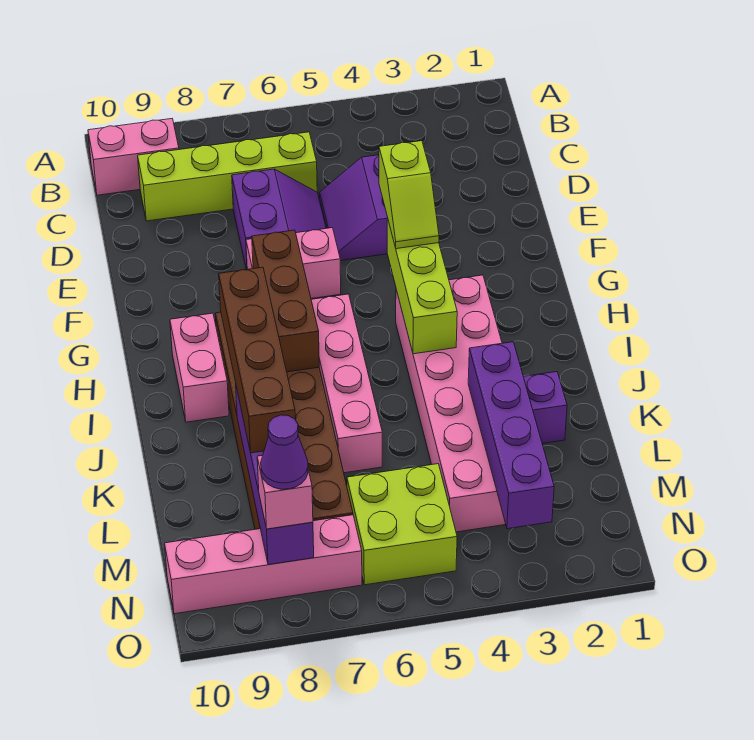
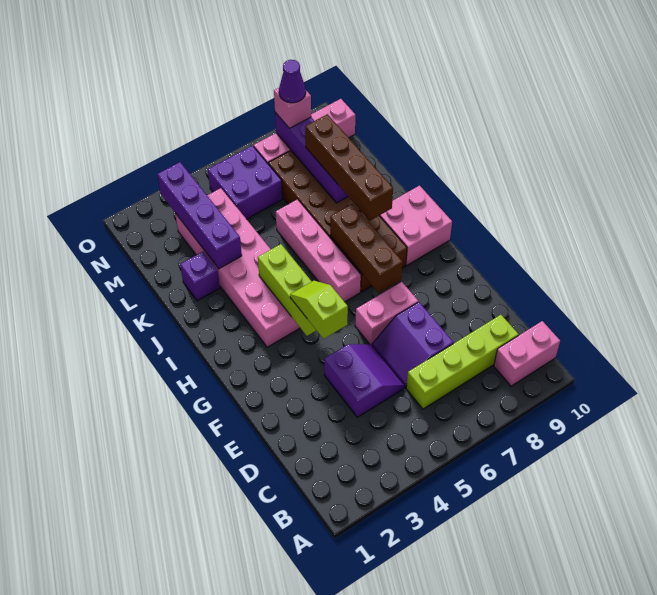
pink 1x2 brick [170,313,229,422] -> pink 2x2 brick [379,186,452,265]
lime 2x2 brick [347,464,457,585] -> purple 2x2 brick [208,146,282,219]

